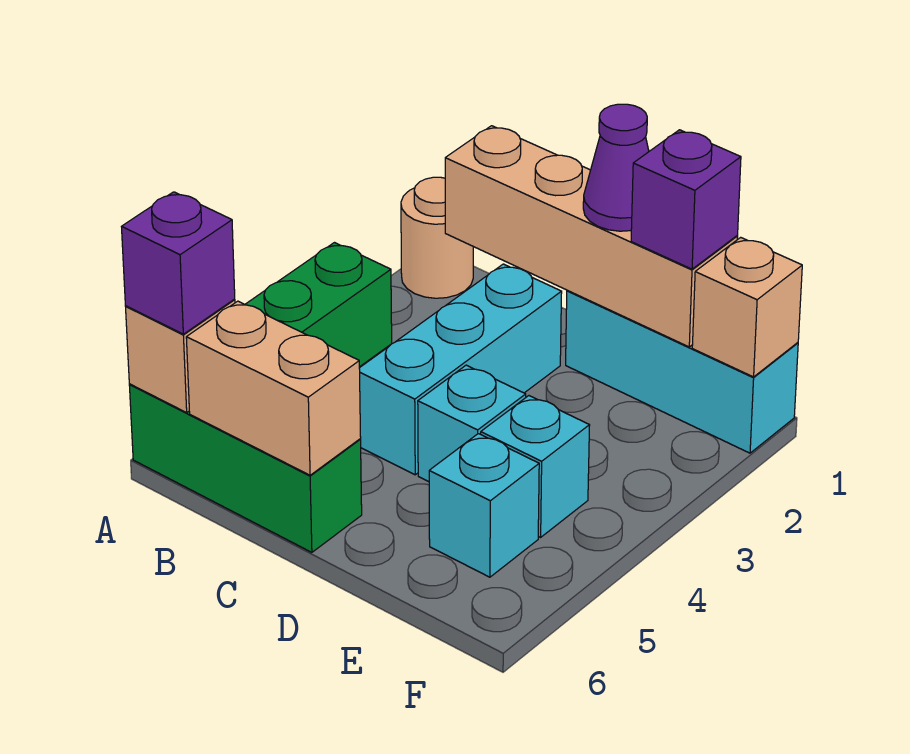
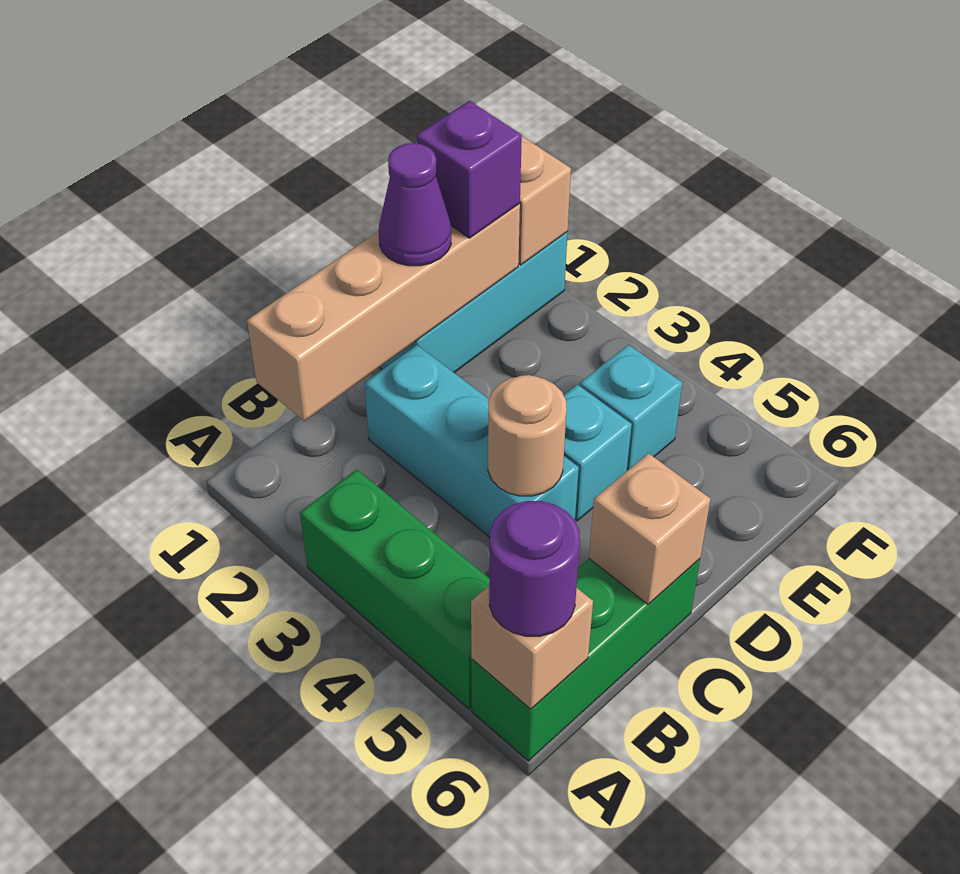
tan 1x1 round brick [401,177,473,298] -> tan 1x1 round brick moved to [488,375,567,496]
purple 1x1 brick [121,192,235,334] -> purple 1x1 round brick [489,501,580,636]
tan 1x2 brick [186,301,361,475] -> tan 1x1 brick [589,453,710,604]
cyan 1x1 brick [429,434,539,577] -> none

